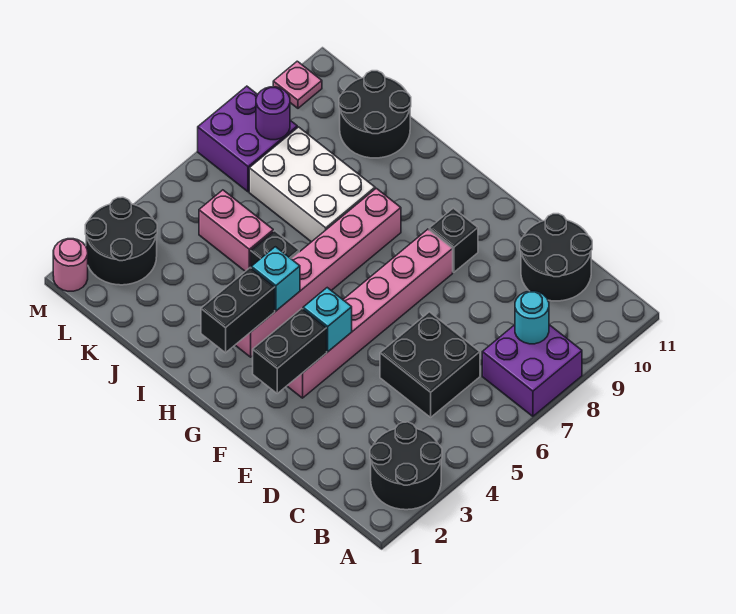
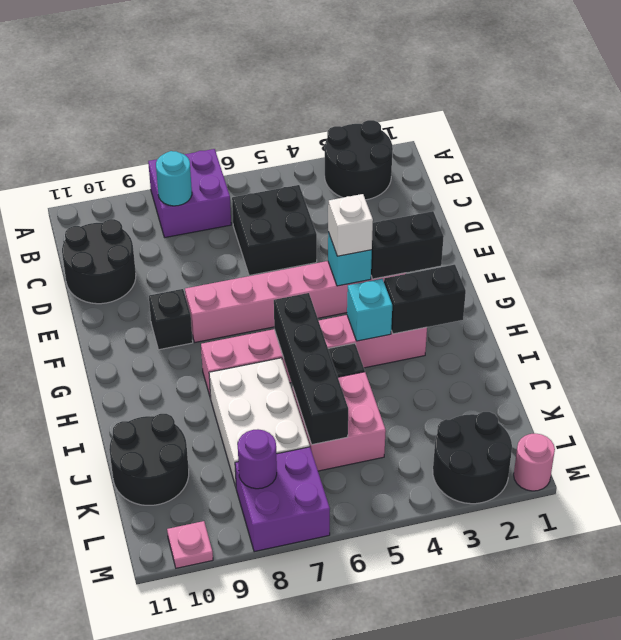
none -> white 1x1 brick [328,194,373,256]
none -> black 1x4 brick [274,293,348,445]
pink 1x2 brick [199,190,273,271] -> pink 2x2 brick [293,372,386,471]

